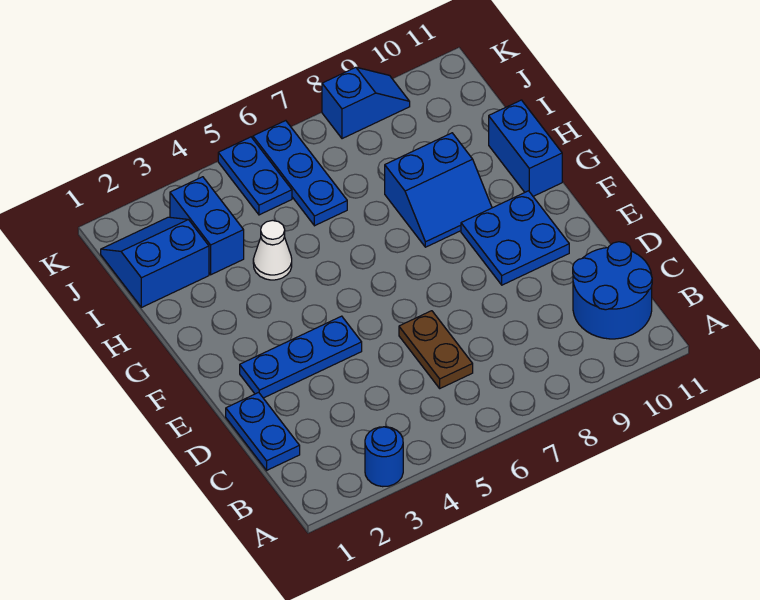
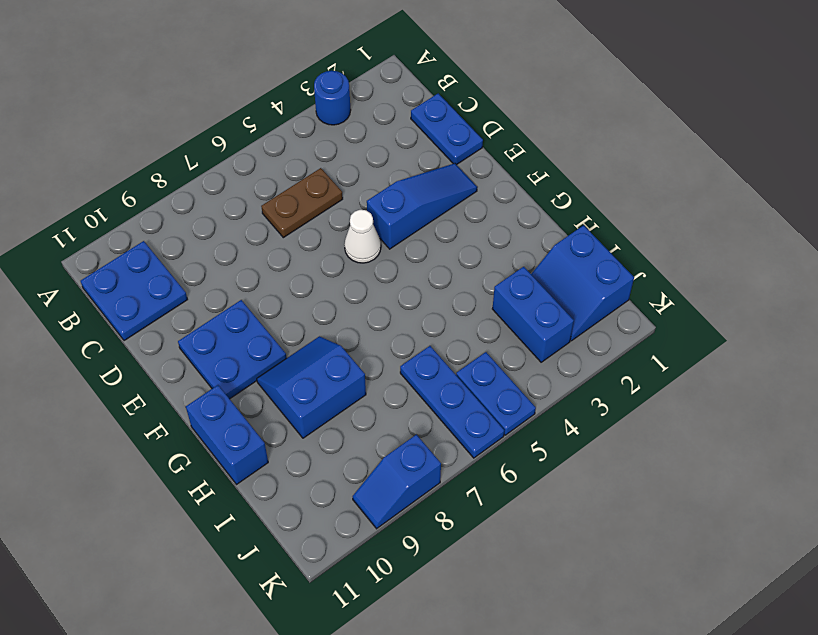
blue 2x2 round brick [573,242,652,339] -> blue 2x2 plate [81,241,188,341]
brown 1x2 plate [399,311,473,388] -> brown 1x2 plate turned to [261,168,343,238]
blue 1x3 plate [240,316,362,398] -> blue 1x3 slope [367,163,477,249]
white 1x1 cone [253,220,292,280] -> white 1x1 cone moved to [344,210,381,263]
blue 2x2 slope [101,217,209,307] -> blue 2x2 slope turned to [531,225,634,341]

